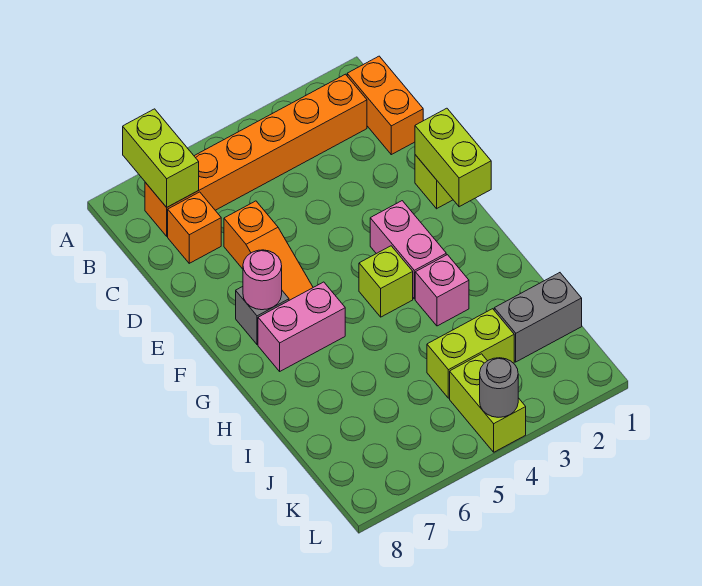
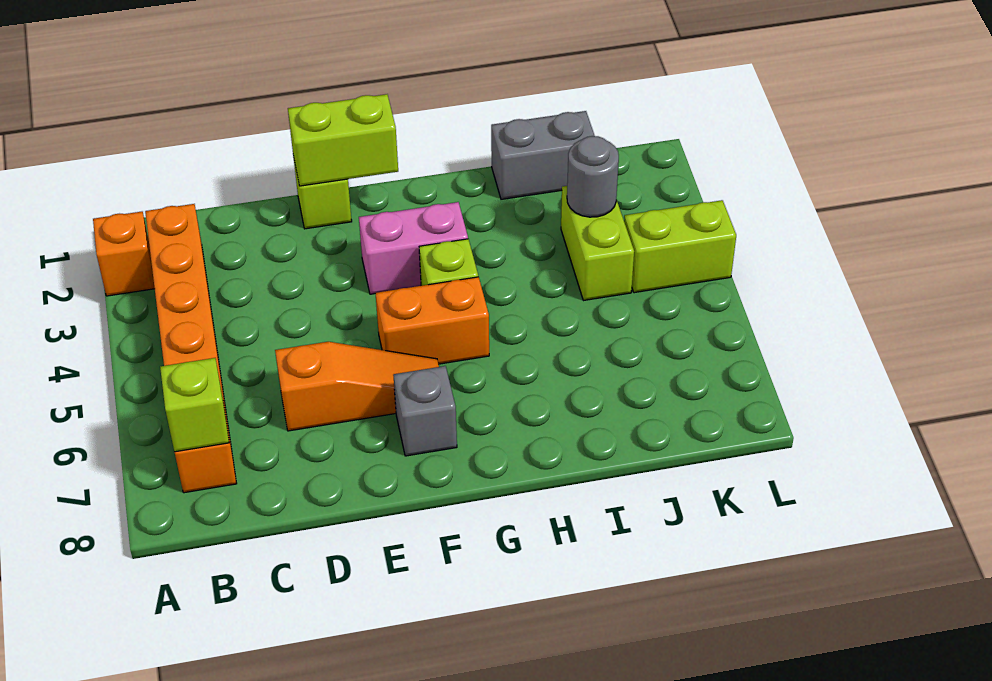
lime 1x2 brick [123,109,199,207] -> lime 1x1 brick [160,358,229,452]
orange 1x2 brick [347,56,423,155] -> orange 1x2 brick moved to [375,277,489,364]
orange 1x1 brick [168,192,221,263] -> orange 1x1 brick moved to [93,212,155,296]
pink 1x1 round brick [243,250,282,310] -> none
pink 1x2 brick [258,282,345,371] -> none
pink 1x1 brick [415,255,469,326] -> none
grey 1x2 brick [494,273,582,362] -> grey 1x2 brick turned to [491,111,595,199]
grey 1x1 round brick [480,358,518,417] -> grey 1x1 round brick moved to [567,136,619,217]

